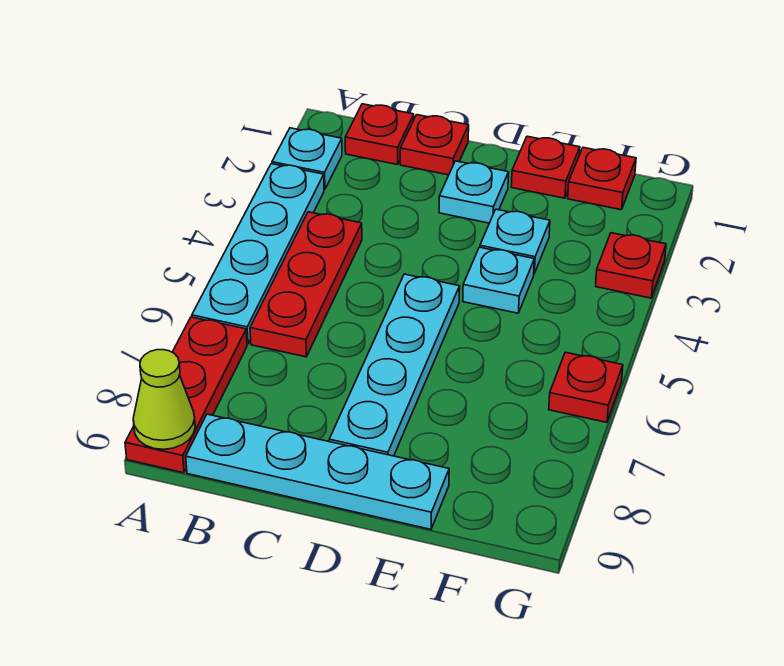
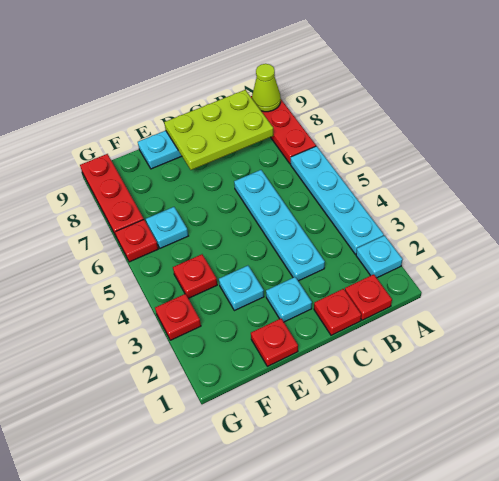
red 1x3 plate [250,212,362,357] -> red 1x3 plate moved to [80,154,144,236]
none -> lime 2x3 plate [164,90,274,170]
cyan 1x4 plate [329,274,460,456] -> cyan 1x4 plate moved to [234,170,325,281]
cyan 1x1 plate [463,247,534,313] -> cyan 1x1 plate moved to [146,207,188,248]
red 1x1 plate [568,147,636,210] -> red 1x1 plate moved to [173,254,217,298]

